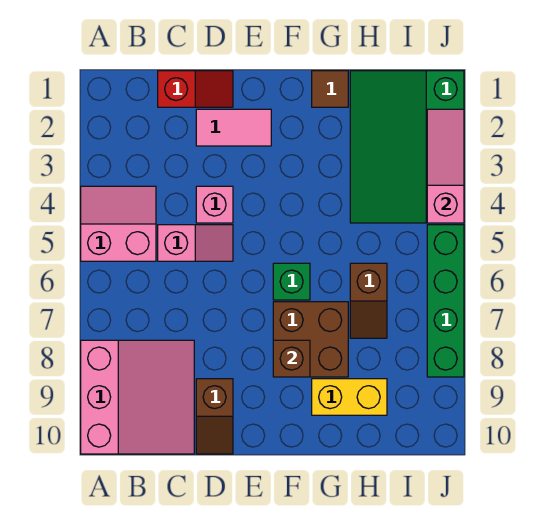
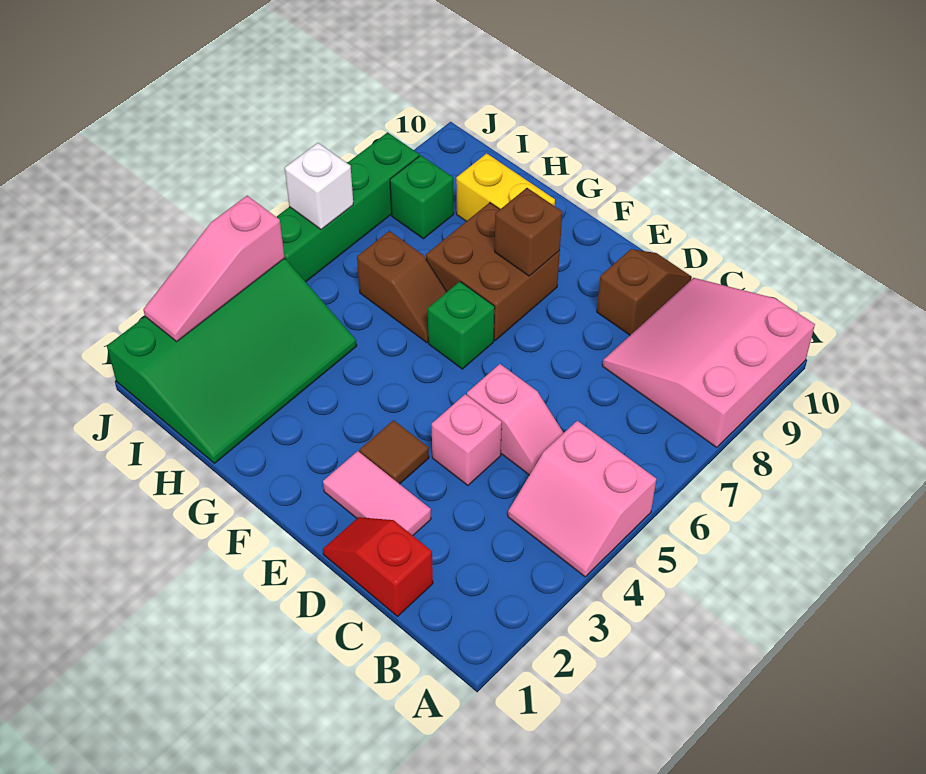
pink 1x2 slope [158,225,233,261] -> pink 1x2 slope turned to [467,364,563,475]
brown 1x1 tile [312,71,348,107] -> brown 1x1 tile moved to [360,420,429,484]
brown 1x2 slope [350,263,387,338] -> brown 1x2 slope turned to [357,231,447,343]
none -> green 1x1 brick [390,155,454,239]
none -> white 1x1 brick [285,143,353,229]

